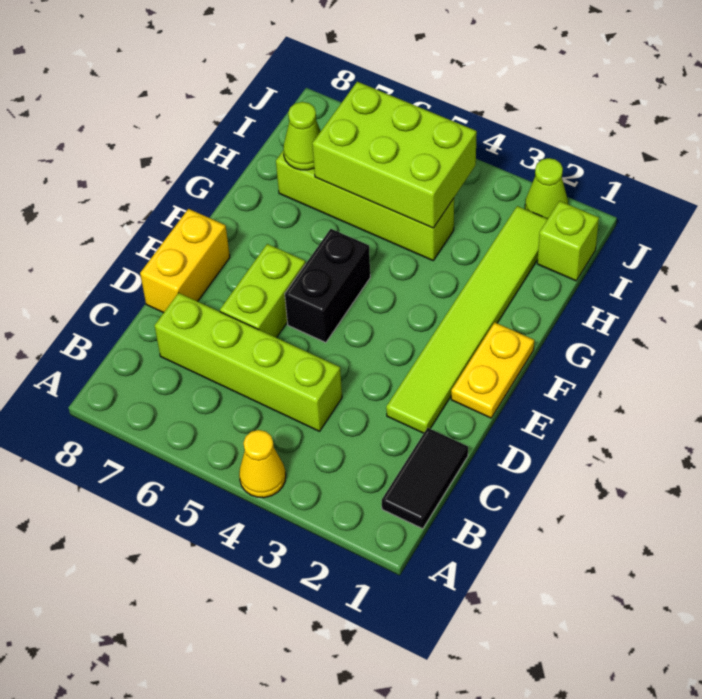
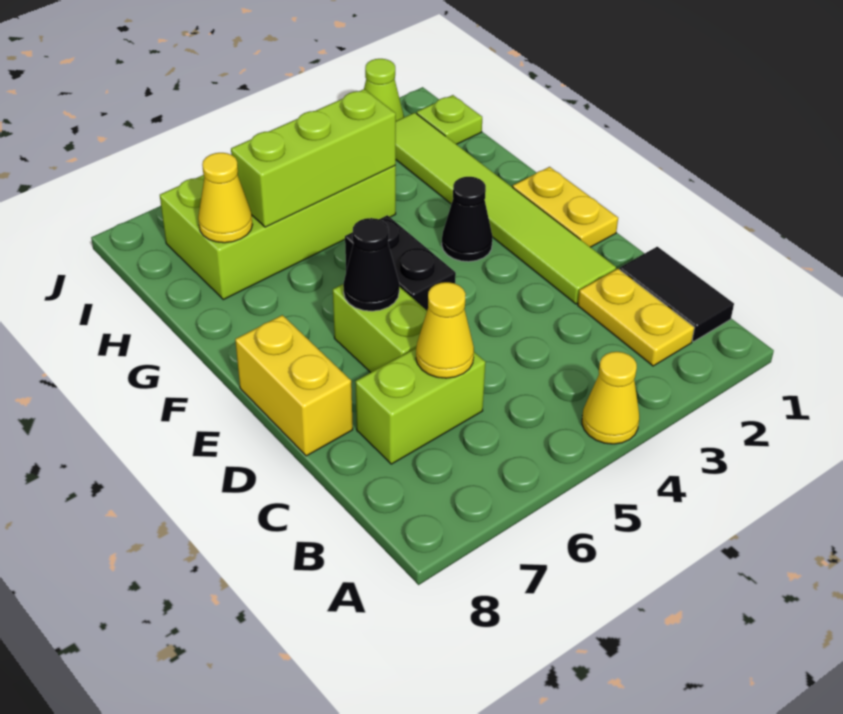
none -> yellow 1x2 plate [578,269,694,366]
lime 1x4 brick [155,293,342,431] -> lime 1x2 brick [355,348,485,464]
none -> yellow 1x1 cone [416,282,474,378]
none -> black 1x1 cone [343,218,399,311]
none -> black 1x1 cone [442,177,493,262]
lime 1x4 brick [276,151,454,261] -> lime 2x4 brick [160,166,396,300]
lime 2x3 brick [312,82,477,228] -> lime 1x3 brick [231,89,396,227]
lime 1x1 cone [283,102,321,170] -> yellow 1x1 cone [198,153,253,243]
lime 1x1 brick [537,201,599,281] -> lime 1x1 plate [417,95,482,144]

